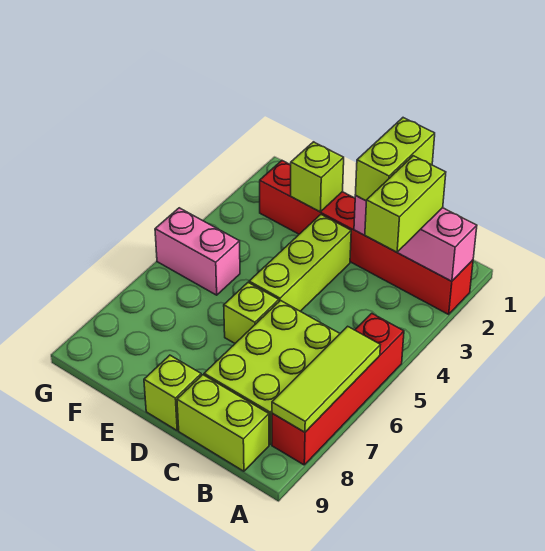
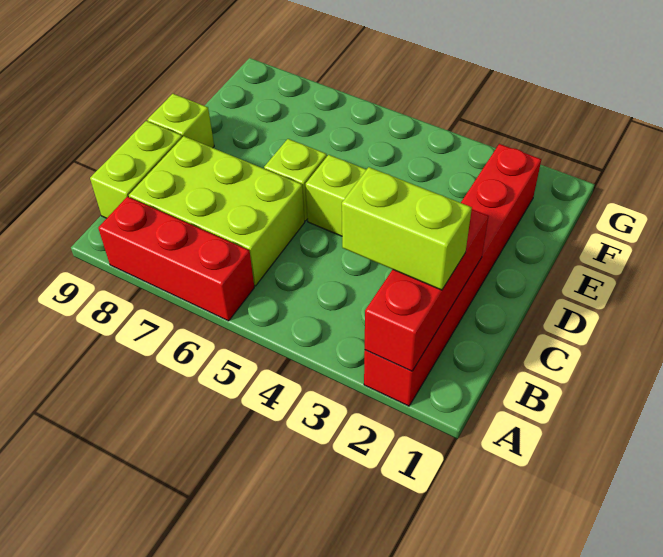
pink 1x3 brick [354,196,477,281] -> red 1x3 brick [365,209,489,371]
red 1x4 brick [272,313,404,465] -> red 1x3 brick [98,197,254,321]
lime 1x3 tile [272,326,380,432] -> none
lime 1x2 brick [355,118,435,201] -> none
lime 1x1 brick [290,142,344,212] -> none
pink 1x2 brick [155,208,240,295] -> none

